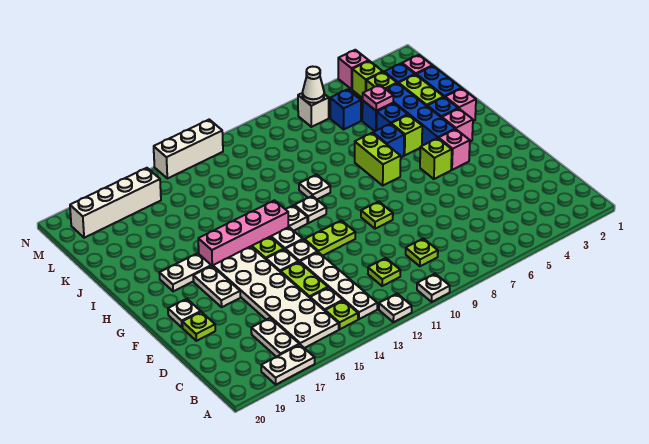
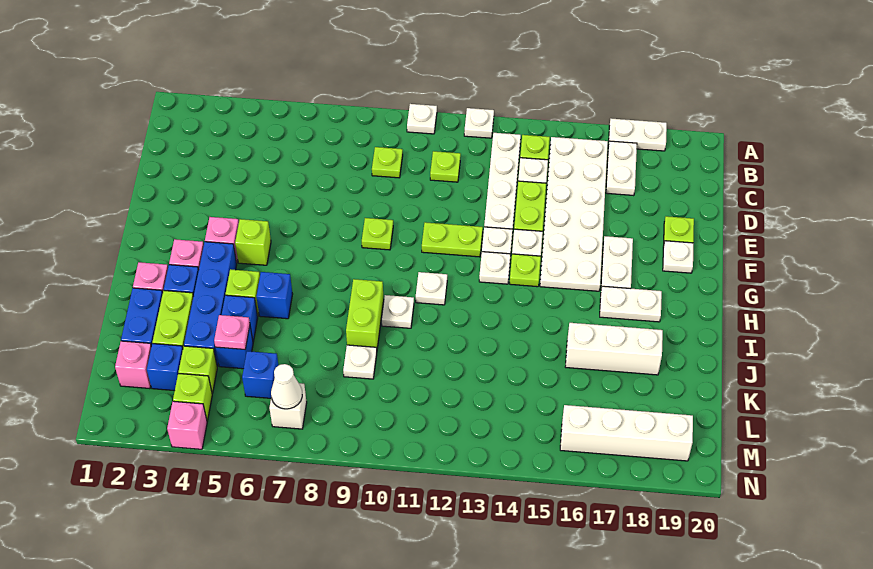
lime 1x2 brick [355,133,401,185] -> lime 1x2 brick moved to [346,279,384,348]
white 1x1 plate [286,205,307,231] -> white 1x1 plate moved to [343,345,377,379]
pink 1x4 brick [198,200,288,266] -> none
white 1x3 brick [154,120,223,178] -> white 1x3 brick moved to [566,323,663,375]

